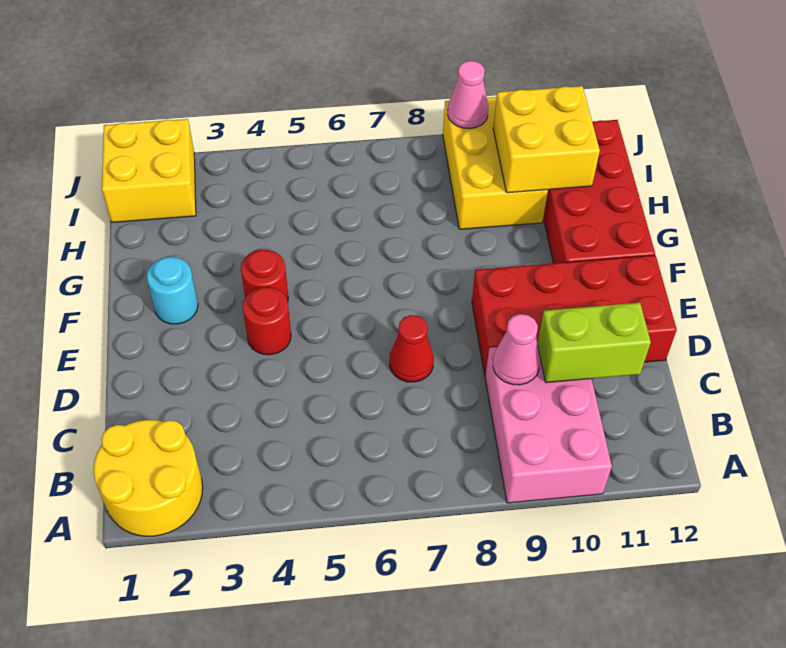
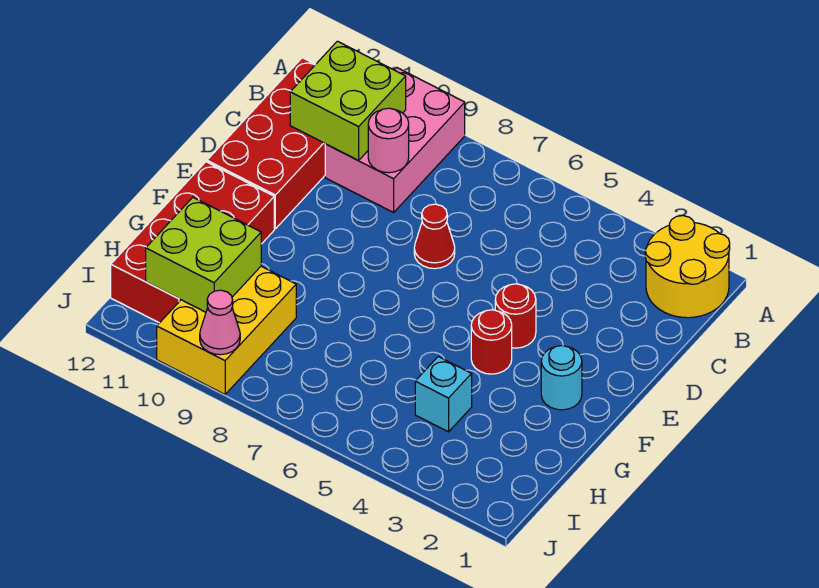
pink 1x1 cone [493,314,540,385] -> pink 1x1 round brick [368,108,409,173]
lime 1x2 brick [537,303,651,383] -> lime 2x2 brick [290,41,406,160]
red 2x4 brick [472,255,677,375] -> red 2x4 brick turned to [207,58,325,229]
none -> cyan 1x1 brick [415,357,472,432]
yellow 2x2 brick [493,86,600,193] -> lime 2x2 brick [146,197,261,312]
yellow 2x2 brick [102,119,196,223] -> none

